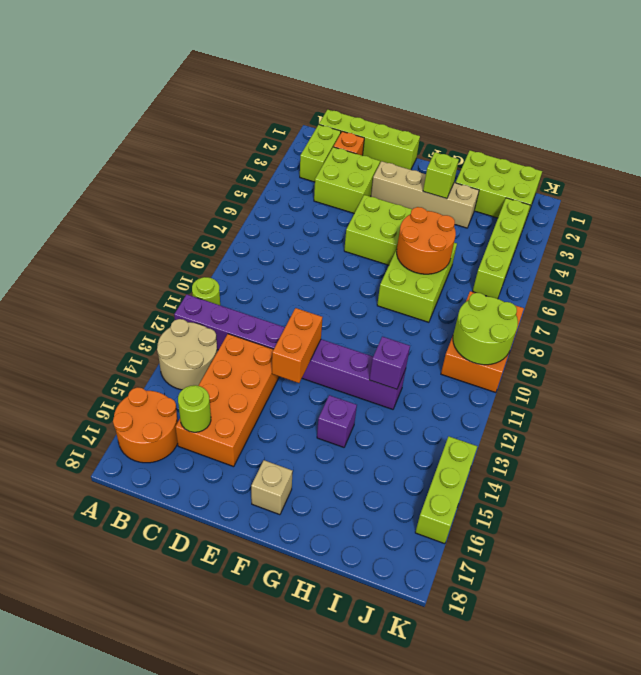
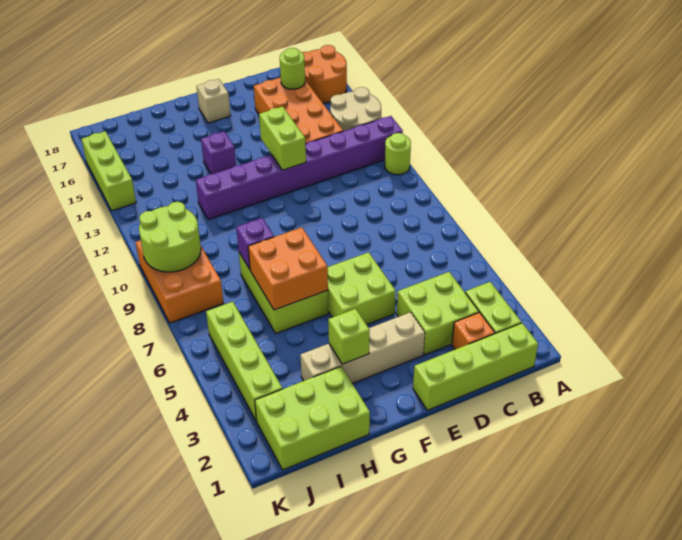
orange 1x2 brick [272,308,323,383] -> lime 1x2 brick [259,106,306,170]
orange 2x2 round brick [397,207,456,274] -> orange 2x2 brick [248,227,328,310]
purple 1x1 brick [369,337,410,389] -> purple 1x1 brick moved to [236,218,274,269]

